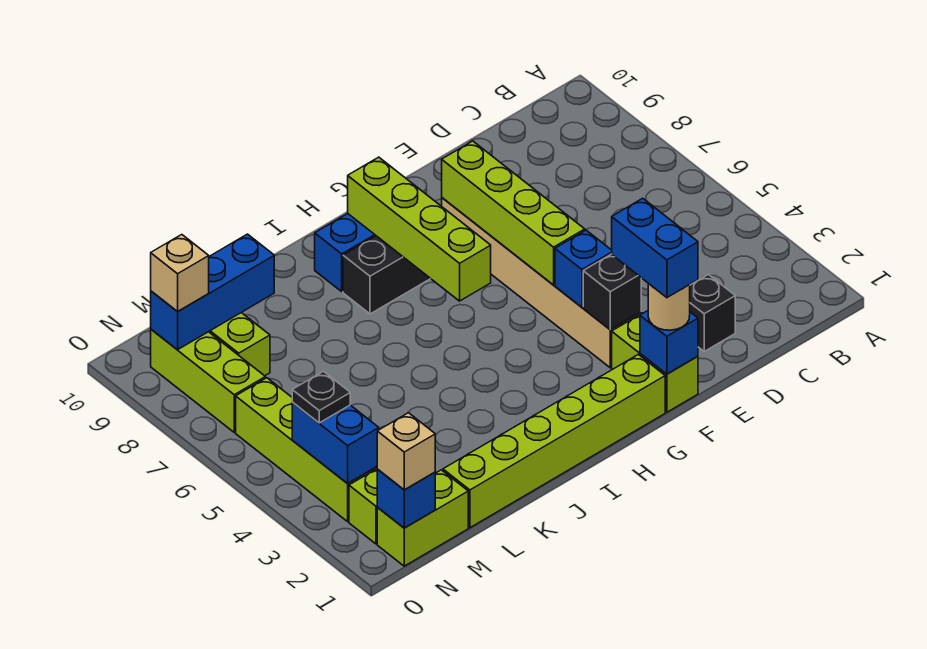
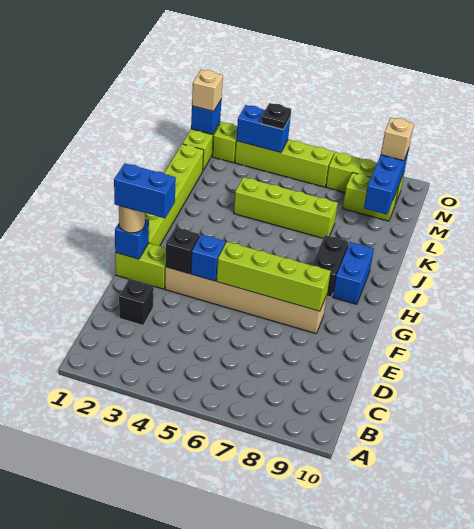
lime 1x4 brick [348,157,491,301] -> lime 1x4 brick moved to [234,177,338,238]

